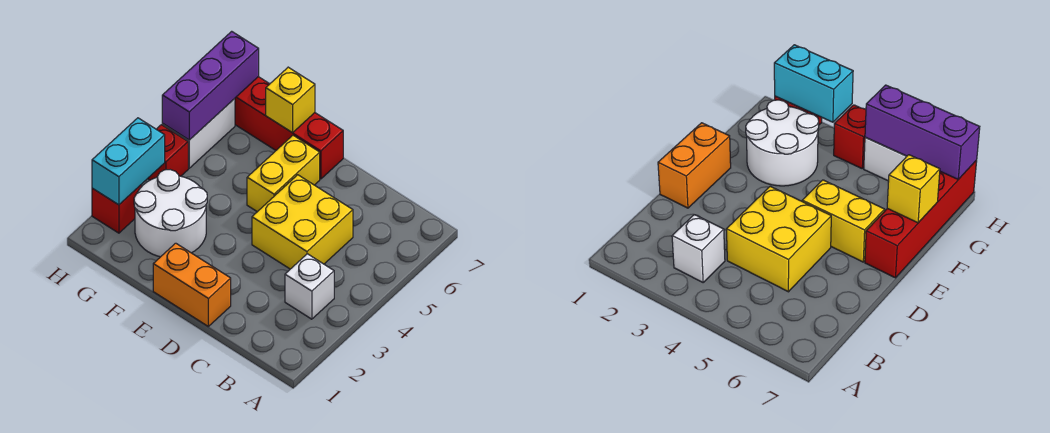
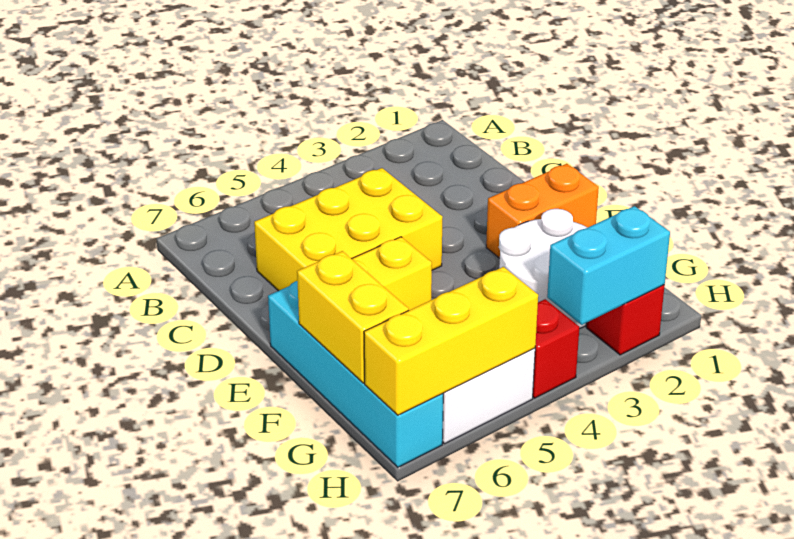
white 1x1 brick [285,254,334,319] -> none
yellow 2x2 brick [252,175,353,269] -> yellow 2x3 brick [254,168,442,291]
orange 1x2 brick [153,243,231,326] -> orange 1x2 brick turned to [486,164,599,258]
red 1x4 brick [235,77,343,179] -> cyan 1x4 brick [268,281,443,467]
yellow 1x1 brick [266,67,315,133] -> yellow 1x2 brick [297,251,409,383]
purple 1x3 brick [162,31,259,140] -> yellow 1x3 brick [364,267,538,415]

